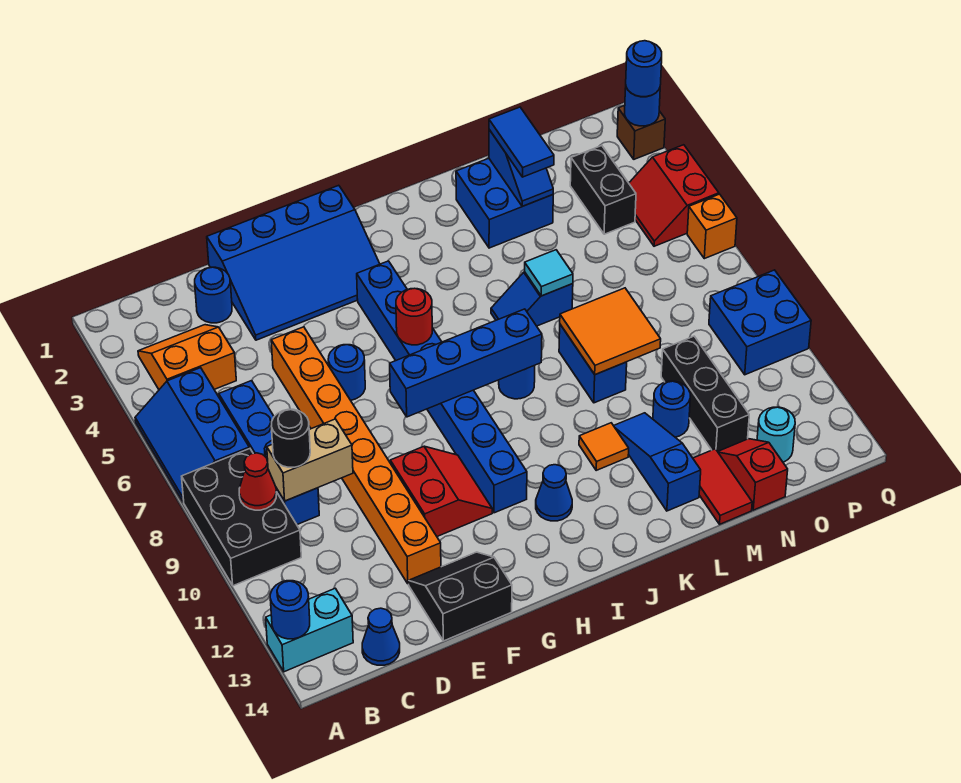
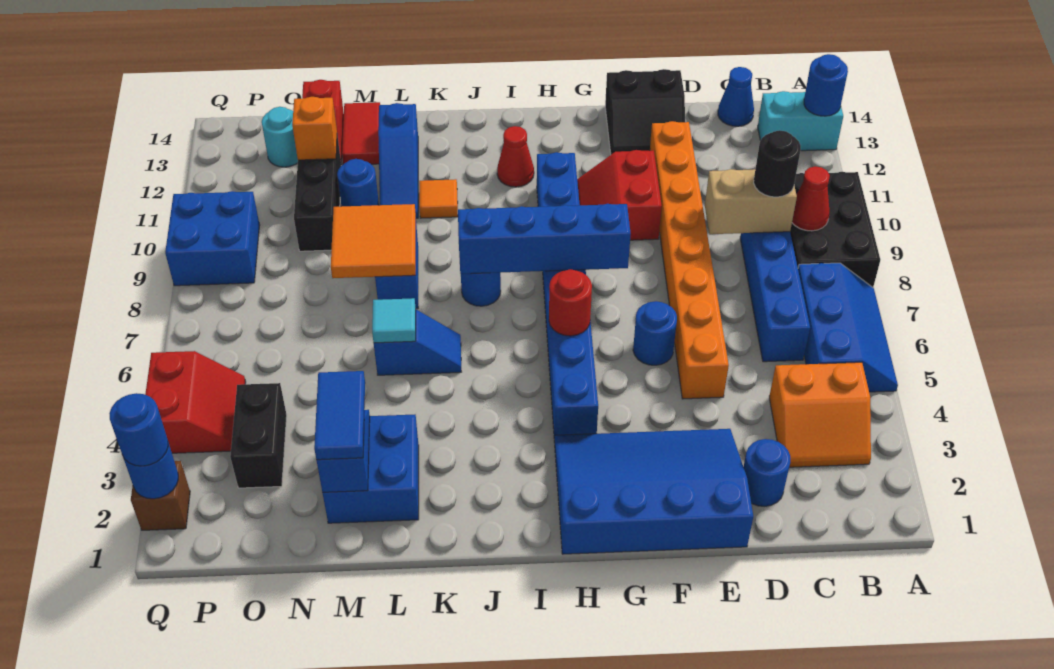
blue 1x1 cone [536,465,572,521] -> red 1x1 cone [497,126,534,187]
orange 1x1 brick [687,194,737,259] -> orange 1x1 brick moved to [292,97,337,160]

